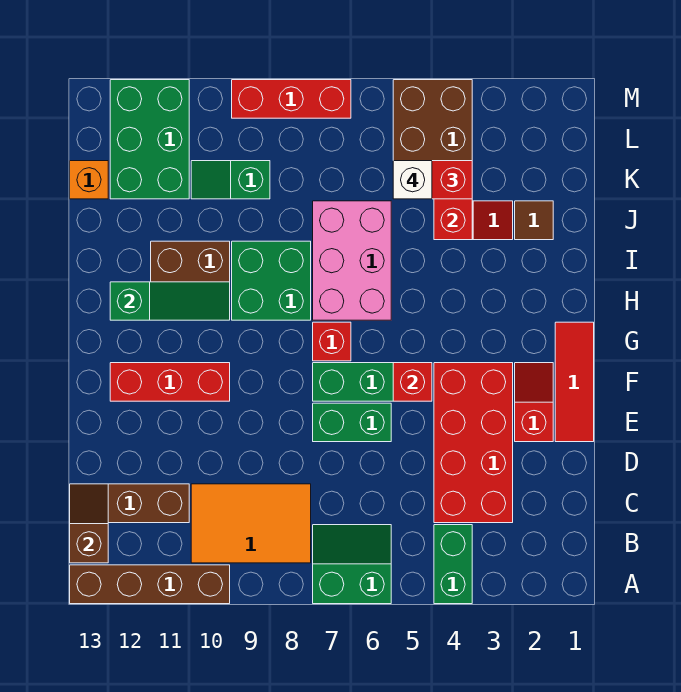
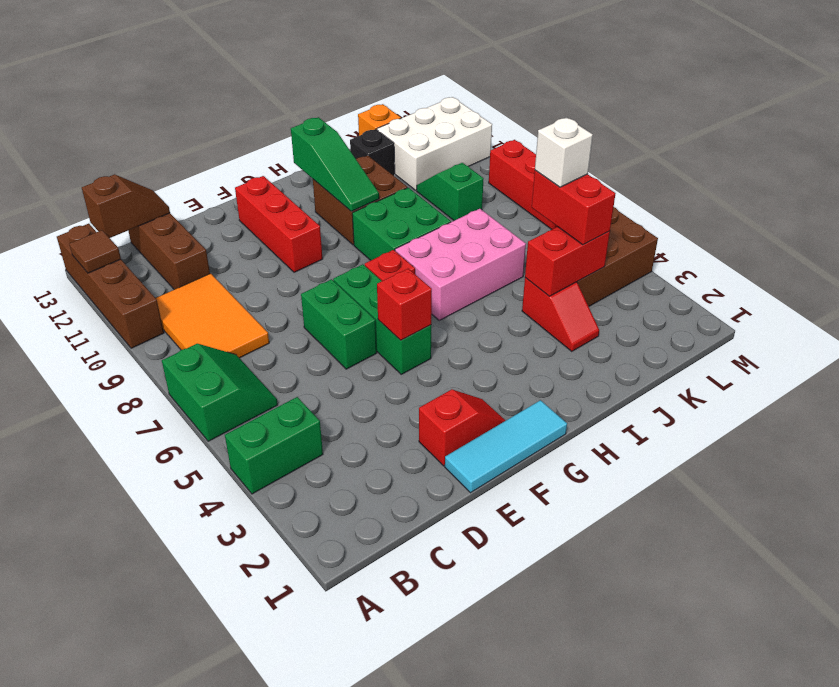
red 2x4 brick [434,363,513,523] -> none
red 1x3 tile [555,322,594,442] -> cyan 1x3 tile [445,400,567,493]
brown 1x1 tile [515,201,553,240] -> brown 1x1 tile moved to [69,230,121,273]
none -> black 1x1 brick [350,129,395,176]
green 2x3 brick [110,80,189,199] -> white 2x3 brick [377,97,492,190]

